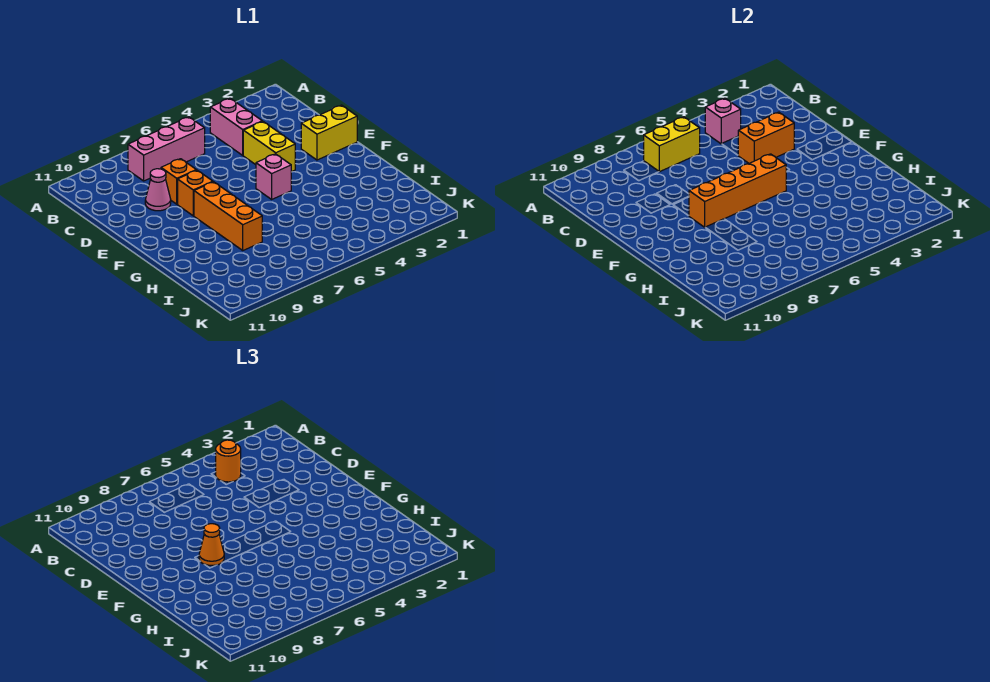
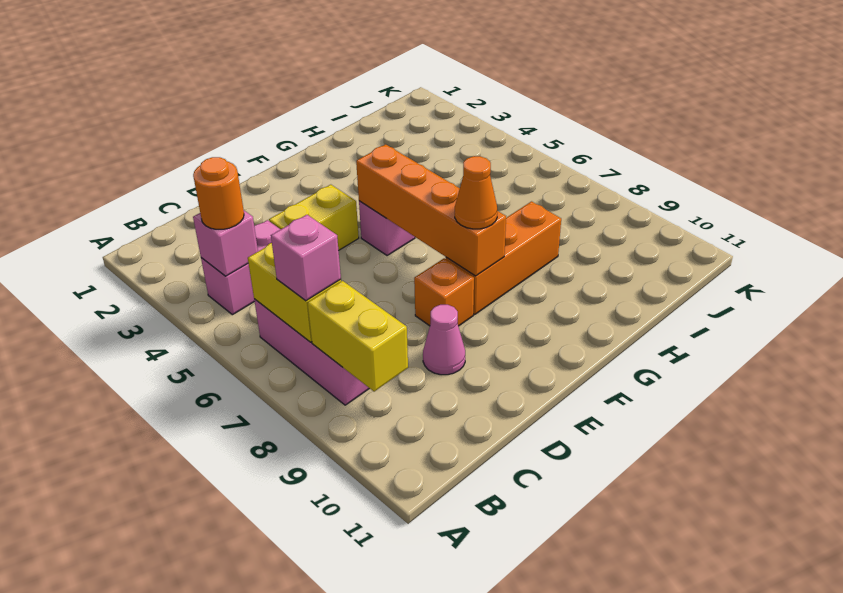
none -> pink 1x1 brick [271,215,341,301]
orange 1x2 brick [738,112,794,163] -> none
orange 1x1 brick [161,159,196,204] -> none
yellow 1x2 brick [301,105,357,160] -> yellow 1x2 brick moved to [308,281,408,392]

